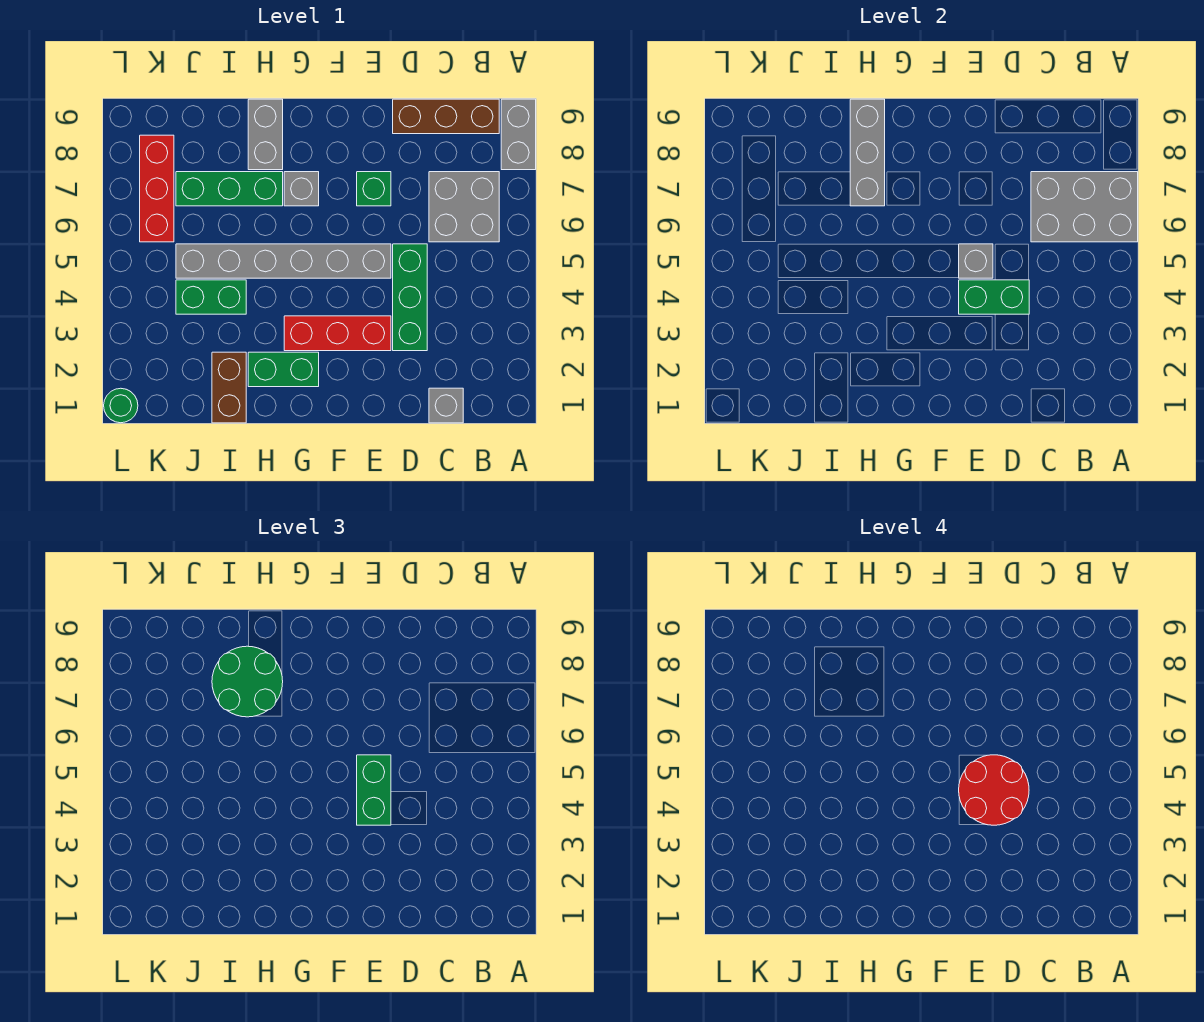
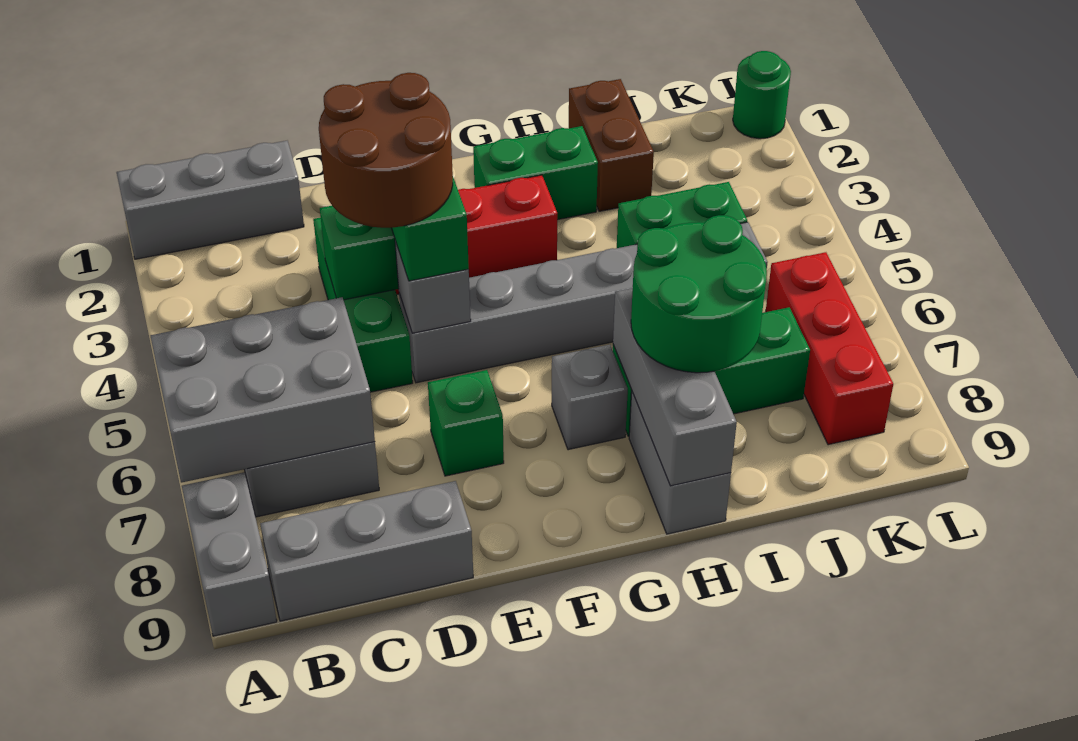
brown 1x3 brick [393,99,499,134] -> grey 1x3 brick [260,481,473,621]
grey 1x1 brick [429,388,463,423] -> grey 1x3 brick [117,141,304,259]
red 2x2 round brick [959,755,1029,825] -> brown 2x2 round brick [319,73,453,228]

